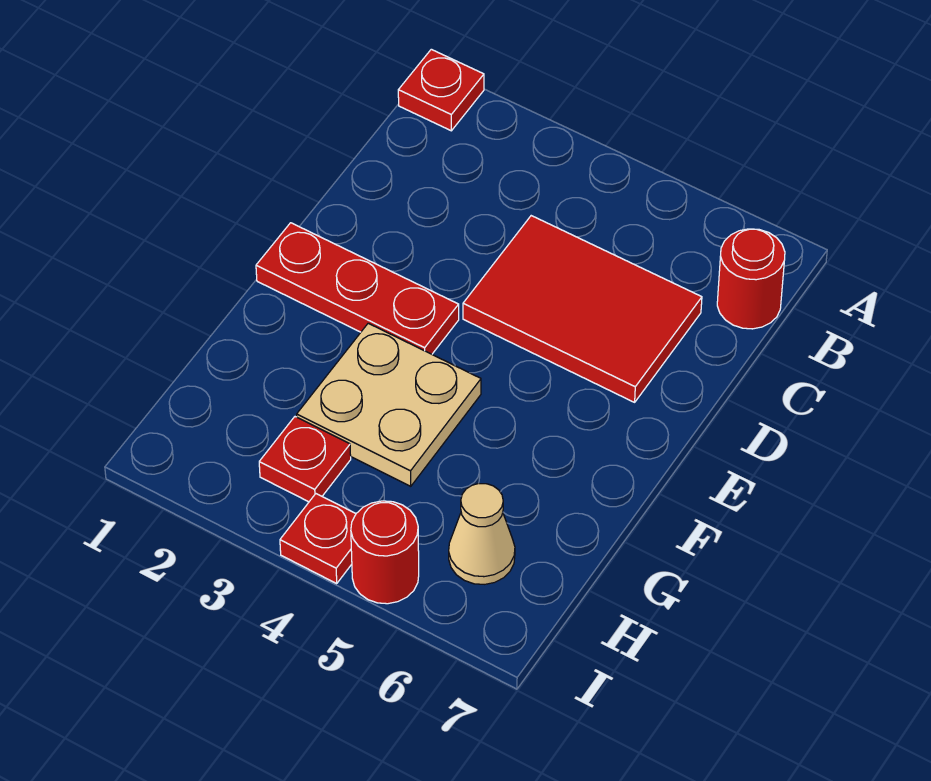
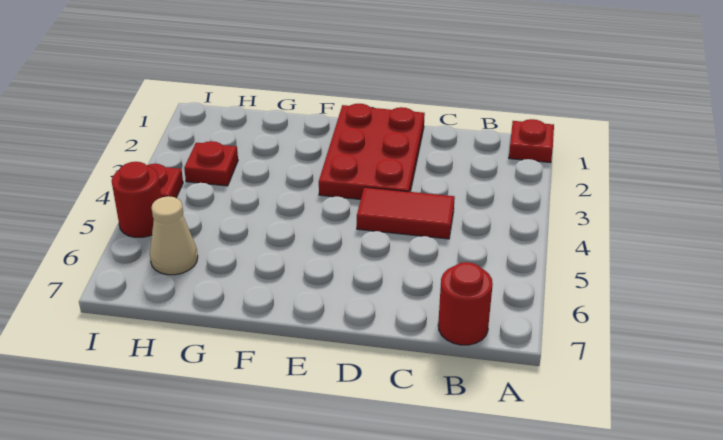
red 2x3 tile [463,216,702,402] -> red 1x2 tile [357,187,455,239]
red 1x3 plate [256,223,459,354] -> red 2x3 plate [319,104,425,199]
tan 2x2 plate [297,323,481,486] -> none

